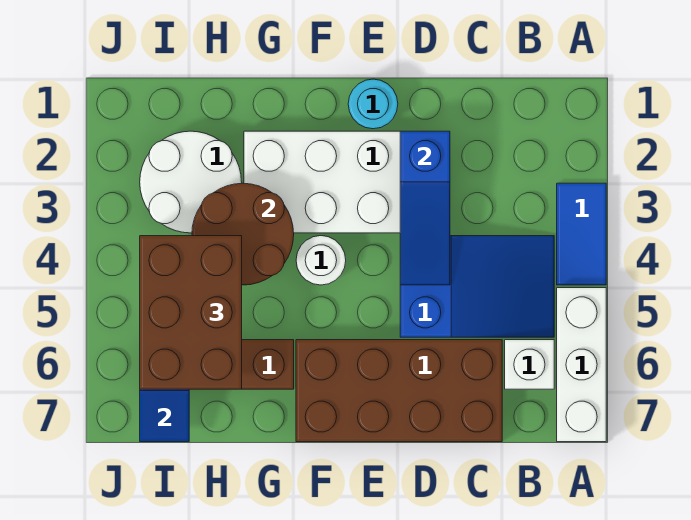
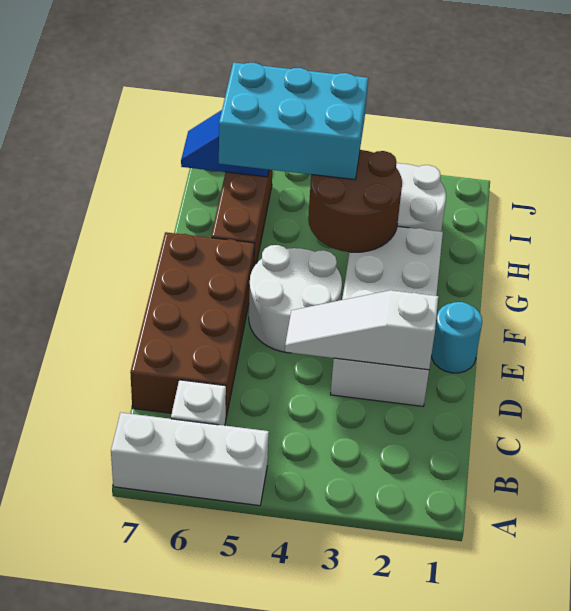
blue 1x2 tile [557,183,606,285] -> none
blue 2x3 slope [400,236,554,337] -> none
blue 1x3 slope [400,131,450,285] -> white 1x3 slope [285,290,438,370]
white 1x1 round brick [296,236,346,285] -> white 2x2 round brick [249,245,342,353]
brown 2x3 brick [140,236,242,389] -> cyan 2x3 brick [219,62,368,180]

